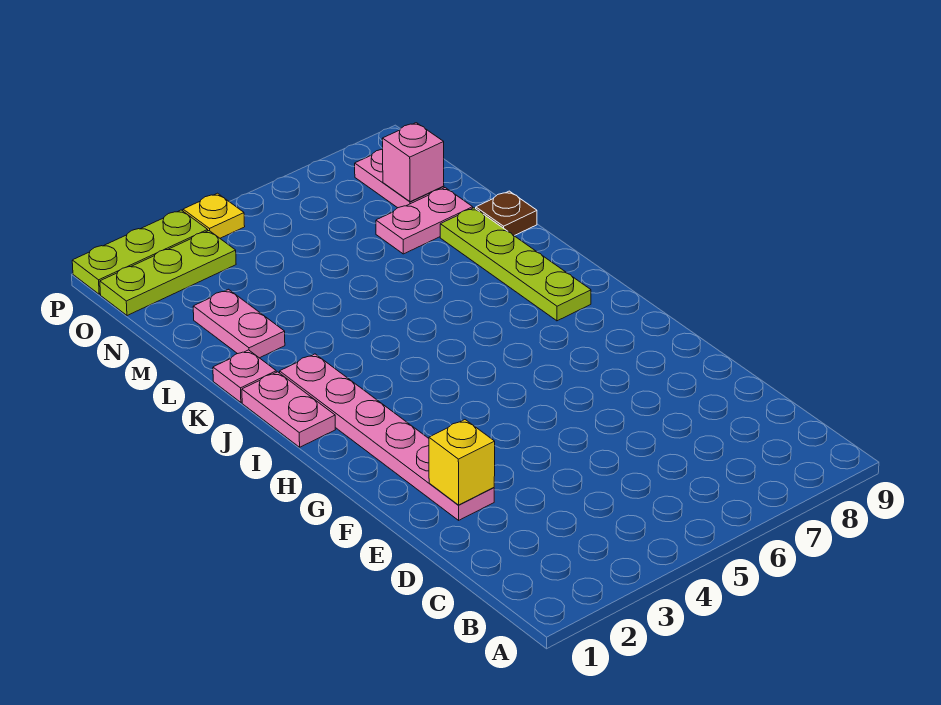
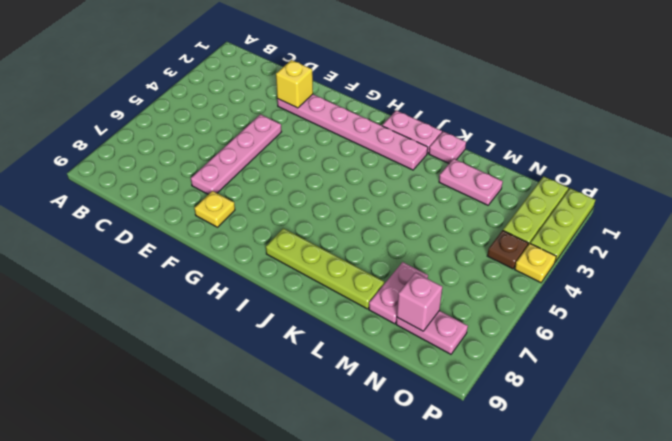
none -> pink 1x4 plate [191,114,282,194]
none -> yellow 1x1 plate [194,191,235,227]
brown 1x1 plate [476,191,537,236] -> brown 1x1 plate moved to [487,230,528,269]

